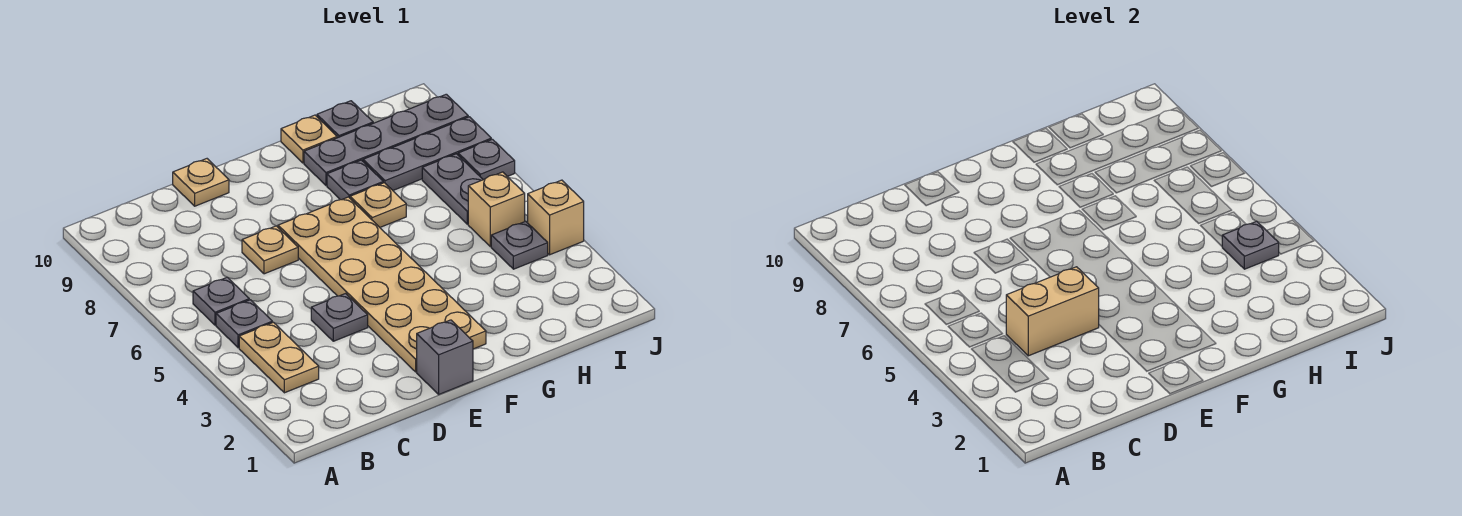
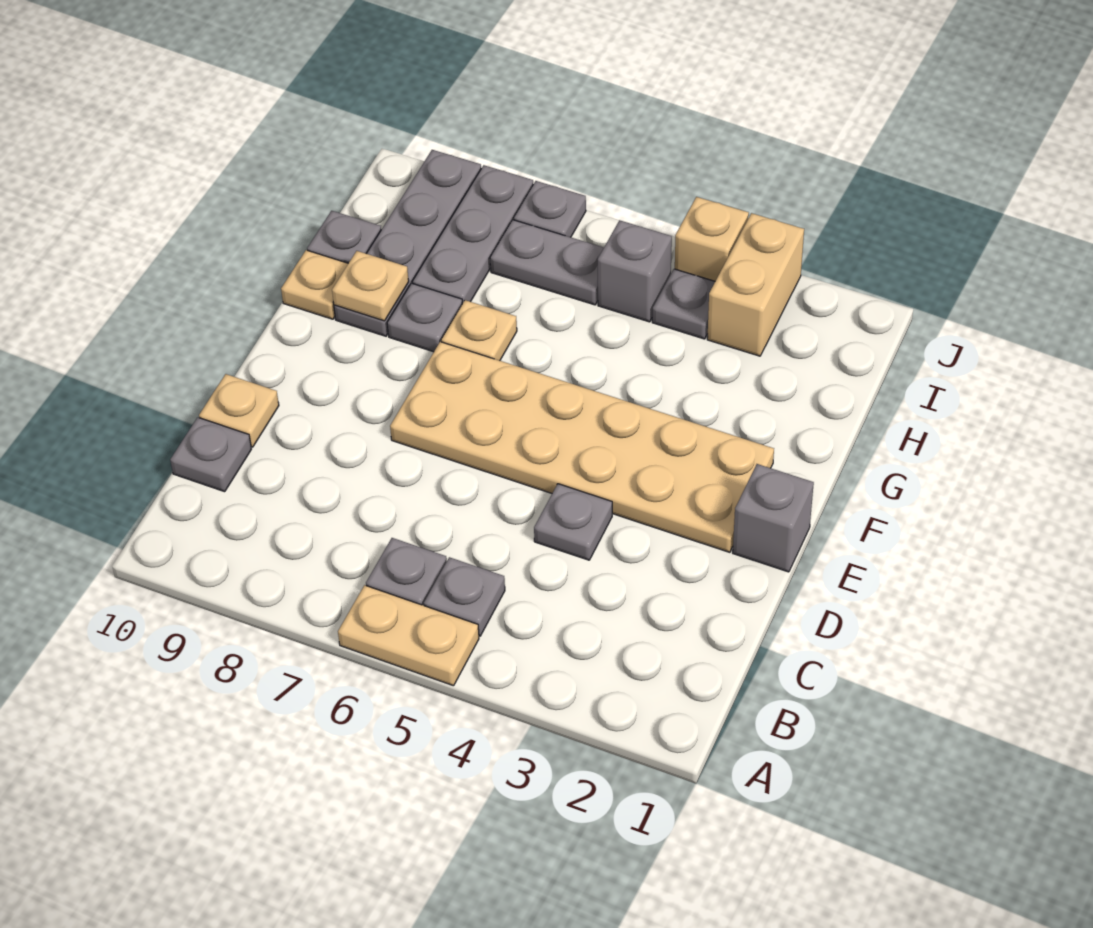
tan 1x2 plate [239,322,319,393] -> tan 1x2 plate moved to [338,585,479,686]
tan 1x2 brick [1006,267,1099,356] -> tan 1x2 brick moved to [707,213,804,356]
tan 1x1 plate [242,226,298,274] -> tan 1x1 plate moved to [332,251,409,321]
grey 1x1 plate [1222,221,1279,269] -> grey 1x1 plate moved to [170,417,251,492]
tan 1x1 brick [468,172,525,247] -> grey 1x1 brick [598,220,672,322]

